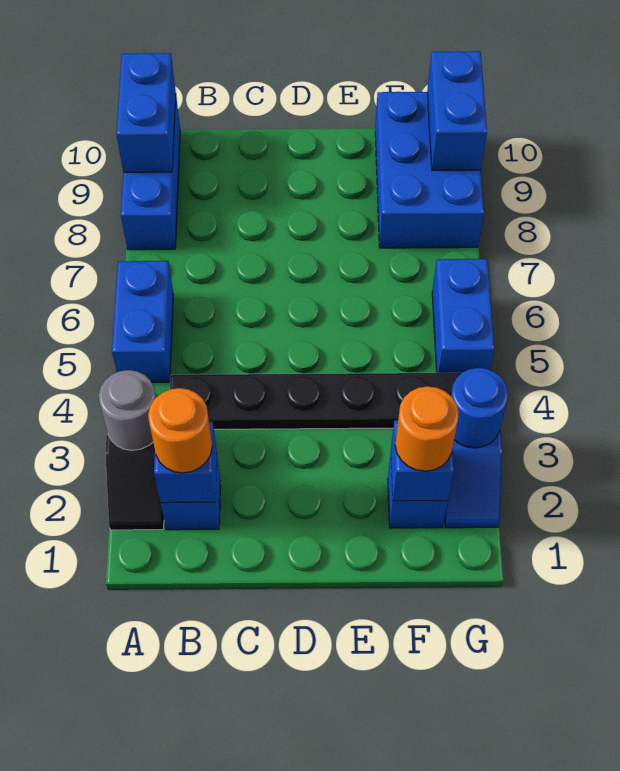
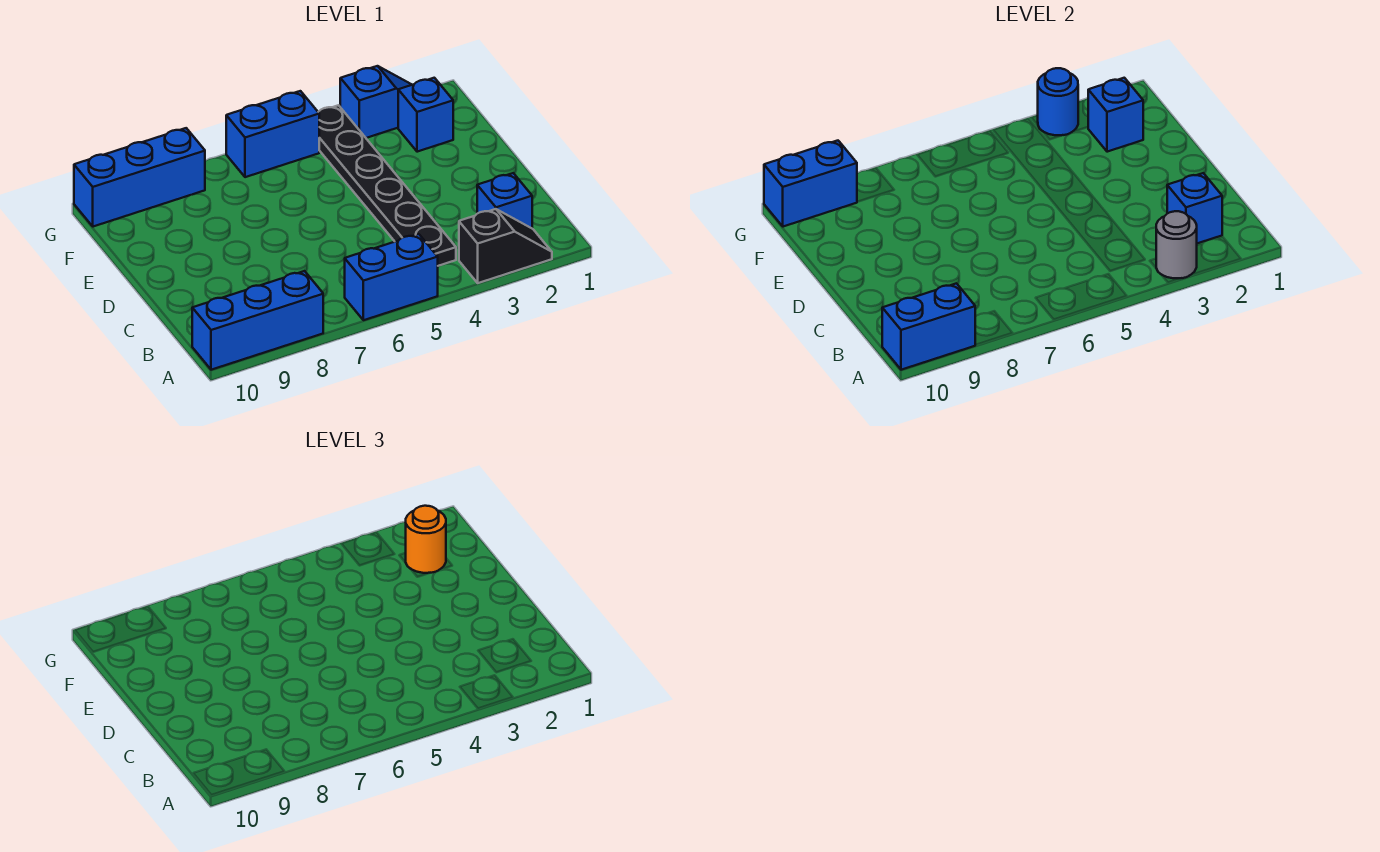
orange 1x1 round brick [148,388,212,473] -> none
blue 2x3 brick [375,92,484,248] -> blue 1x3 brick [74,128,205,227]

